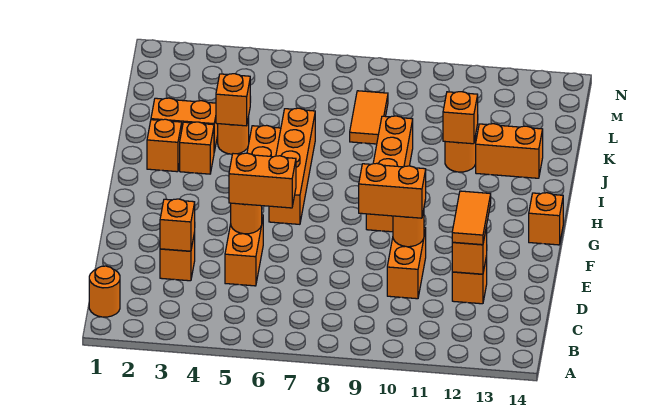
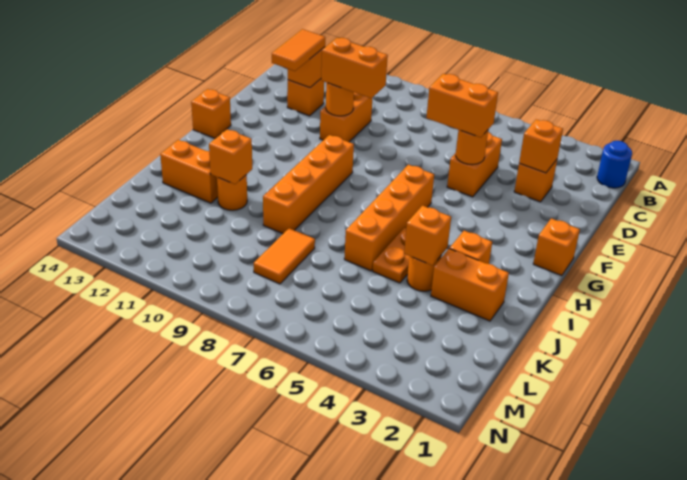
orange 1x1 round brick [89,266,120,317] -> blue 1x1 round brick [597,141,632,188]
orange 1x1 brick [147,119,182,172] -> orange 1x1 brick moved to [533,218,580,276]

